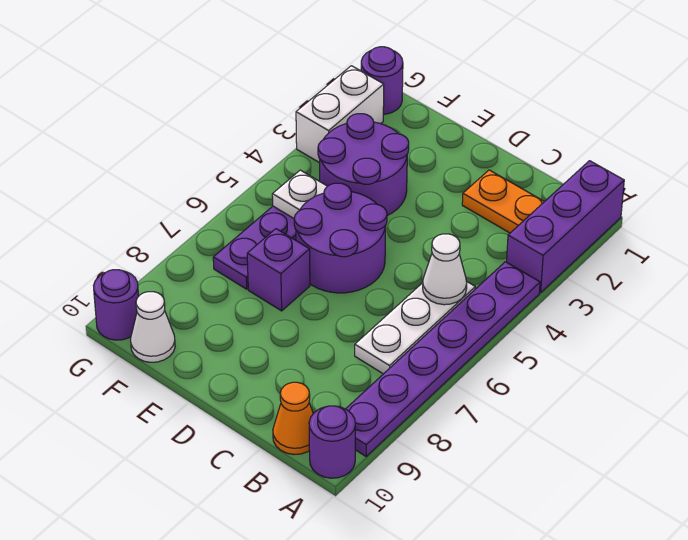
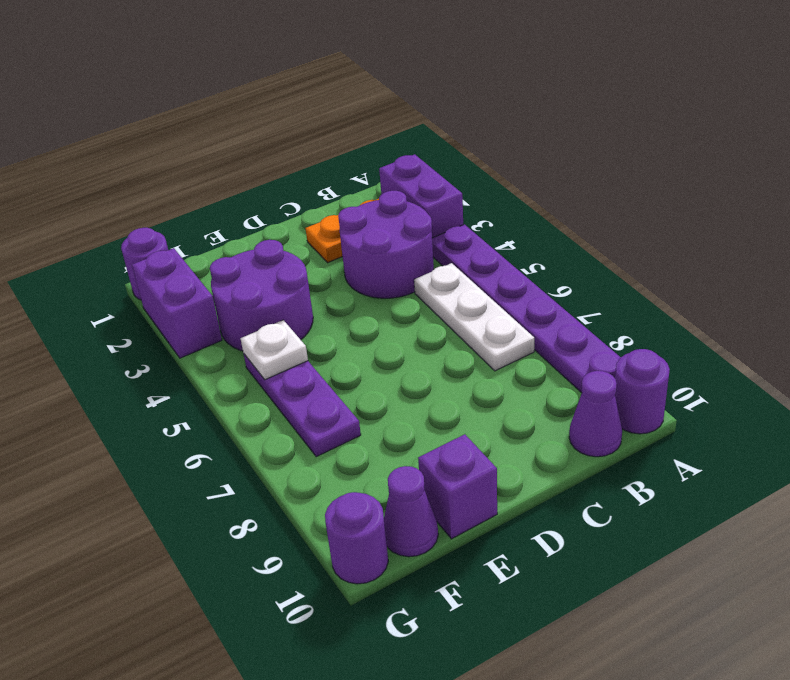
purple 1x3 brick [507,161,624,293] -> purple 1x2 brick [379,154,463,238]
white 1x1 cone [423,234,467,305] -> none
orange 1x1 cone [273,382,313,455] -> purple 1x1 cone [569,371,622,457]
purple 2x2 round brick [294,183,387,293] -> purple 2x2 round brick moved to [338,191,434,298]
purple 1x1 brick [247,229,310,311] -> purple 1x1 brick moved to [418,434,497,539]
white 1x1 cone [131,292,175,362] -> purple 1x1 cone [384,466,438,557]
white 1x2 brick [296,66,384,163] -> purple 1x2 brick [132,248,222,358]

